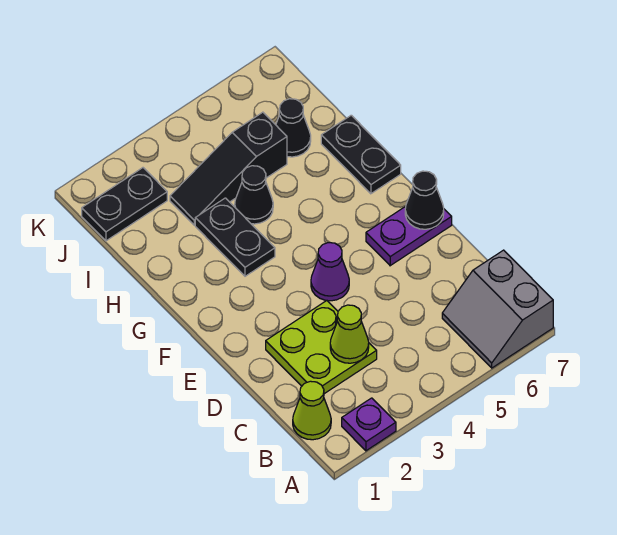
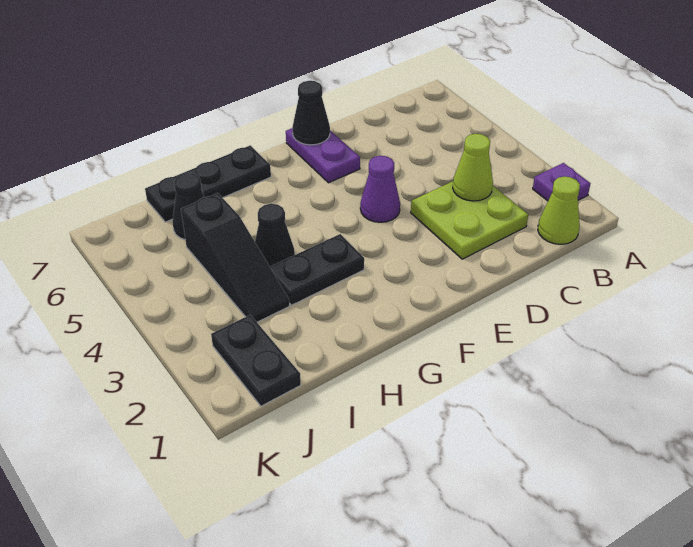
grey 2x2 slope [442,250,553,368] -> none
black 1x2 plate [321,115,401,194] -> black 1x3 plate [145,145,271,222]

